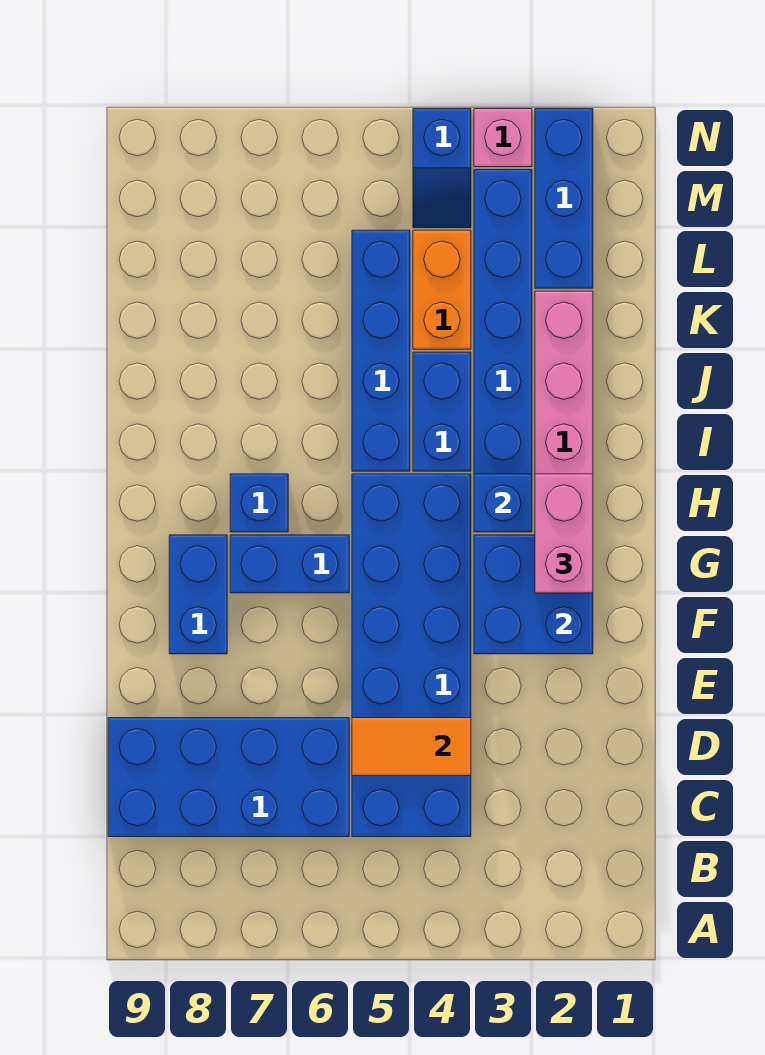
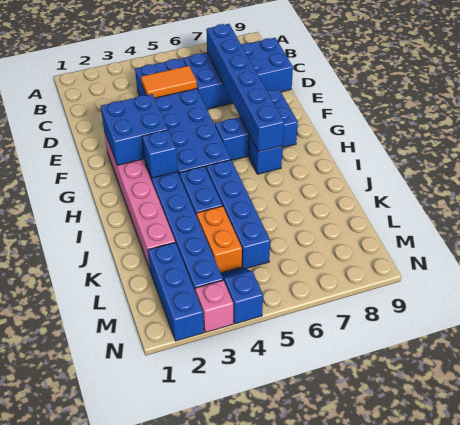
none -> blue 1x6 brick [206,24,284,152]
pink 1x2 brick [535,474,593,593] -> none

